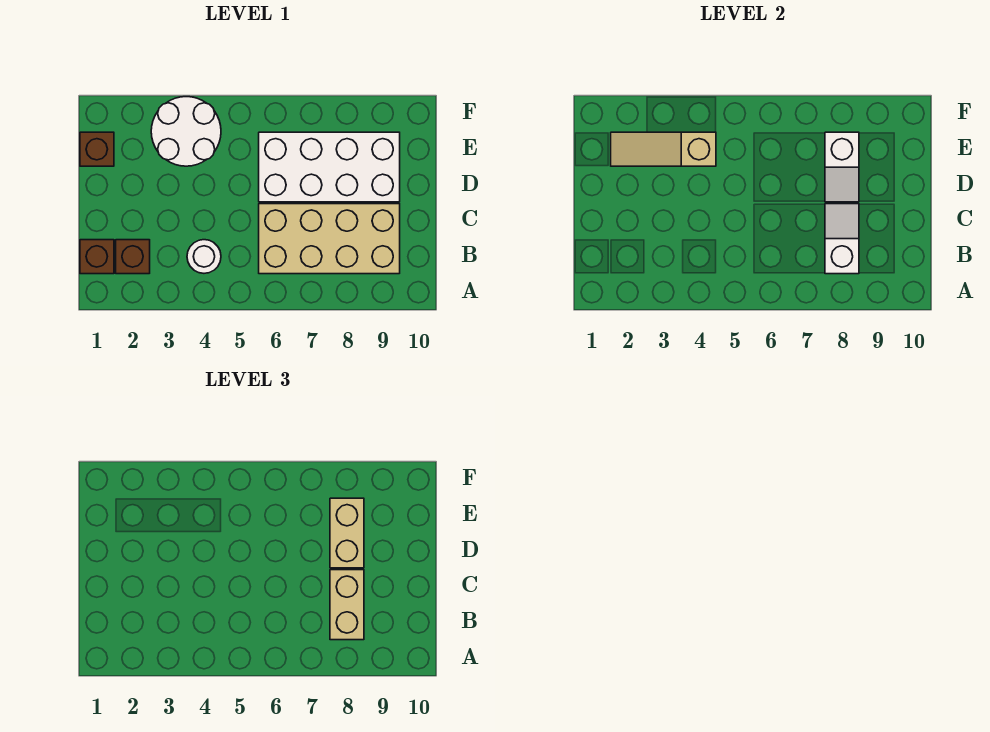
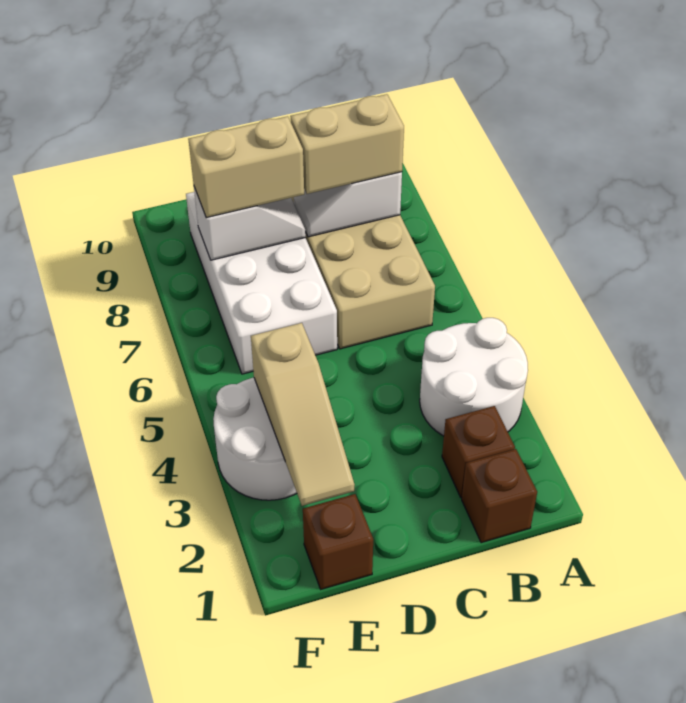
white 1x1 round brick [187,240,221,273] -> white 2x2 round brick [420,318,528,436]

